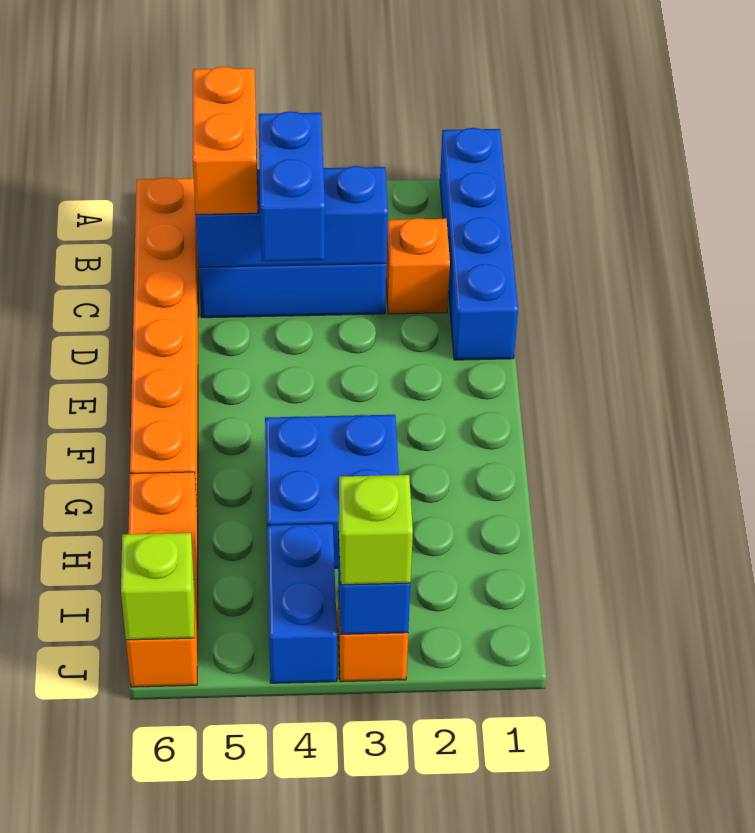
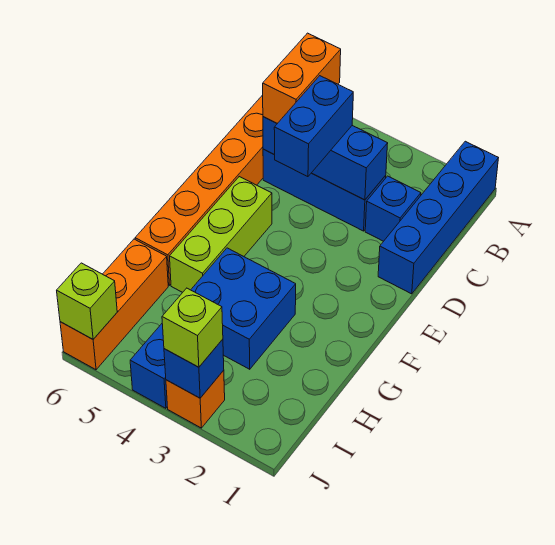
orange 1x1 brick [386,218,450,314] -> blue 1x1 brick [365,176,421,241]
none -> lime 1x3 brick [170,177,272,292]

